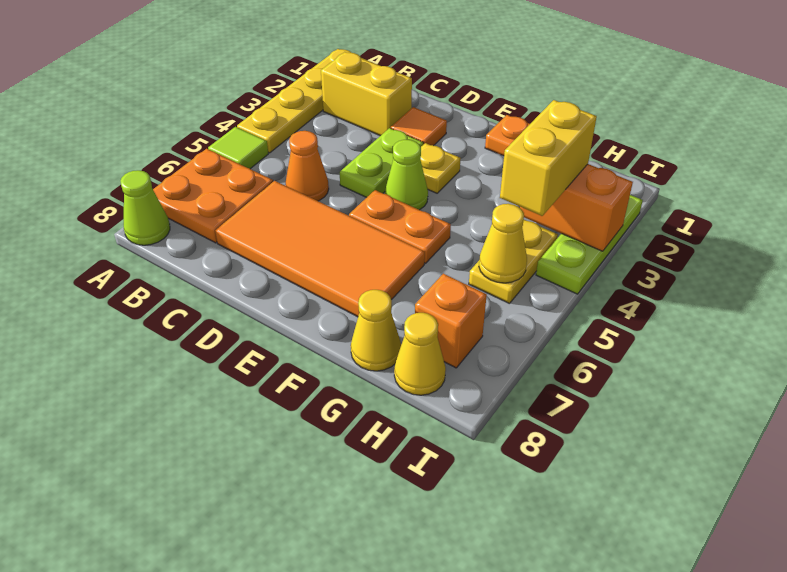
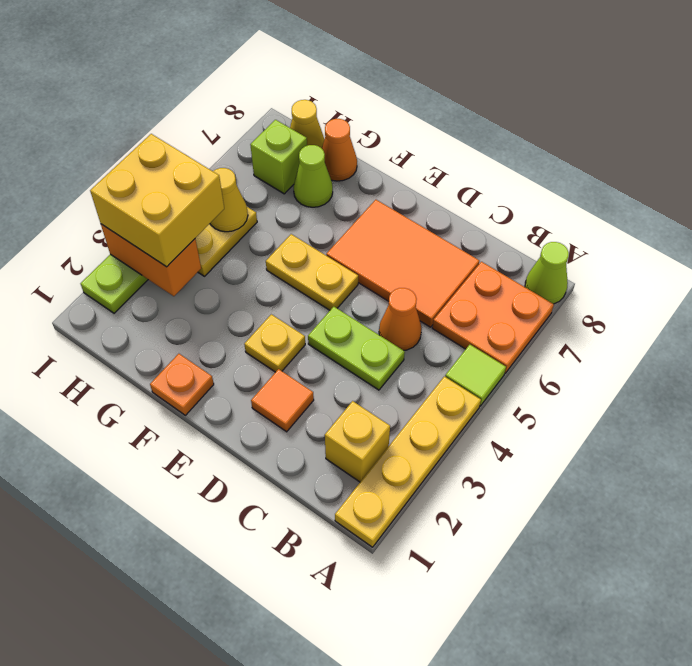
yellow 1x2 brick [321,52,412,136] -> yellow 1x1 brick [325,401,390,482]
orange 2x4 tile [215,181,425,317] -> orange 2x3 tile [326,200,479,327]
lime 1x2 plate [340,128,423,197] -> lime 1x2 plate turned to [308,307,405,390]
lime 1x1 cone [385,140,428,210] -> lime 1x1 cone moved to [293,145,333,207]
orange 1x2 plate [349,190,451,263] -> yellow 1x2 plate [266,234,358,310]
yellow 1x1 cone [351,290,401,371] -> orange 1x1 cone [322,119,357,181]
yellow 1x2 brick [500,100,597,216] -> yellow 2x2 brick [90,134,224,267]
orange 1x1 brick [415,274,487,368] -> lime 1x1 brick [250,120,307,194]

